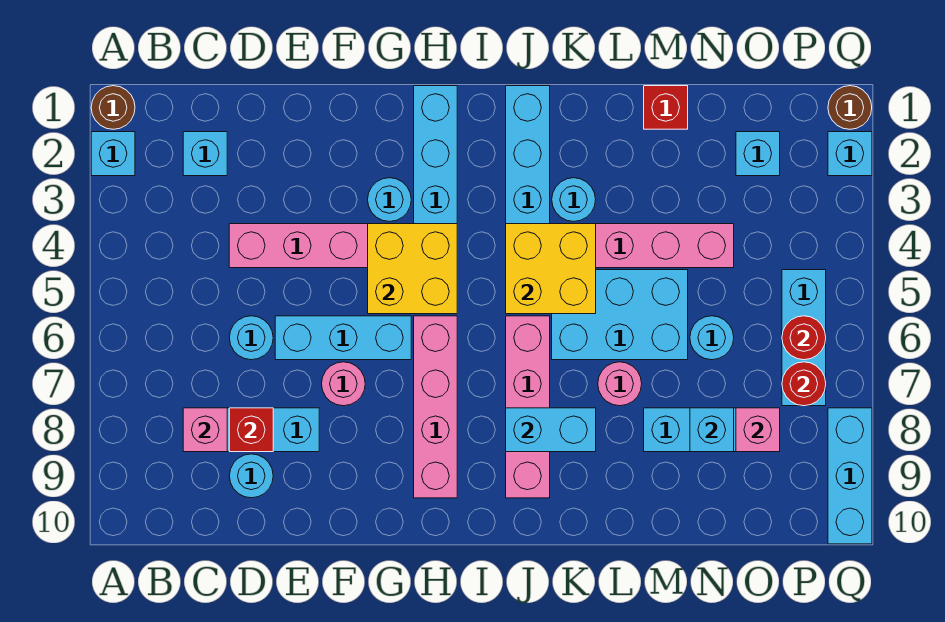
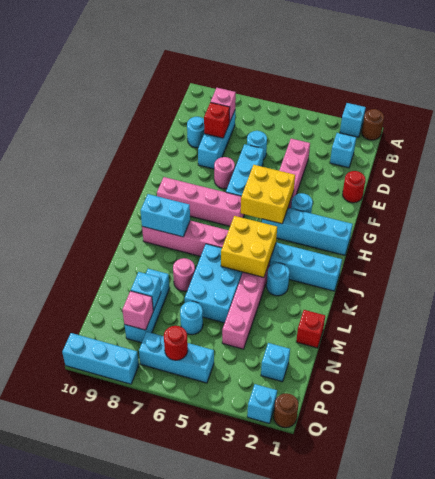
cyan 1x2 brick [506,408,596,452] -> cyan 1x2 brick turned to [141,194,190,237]
red 1x1 round brick [782,362,826,406] -> red 1x1 round brick moved to [343,171,365,203]

